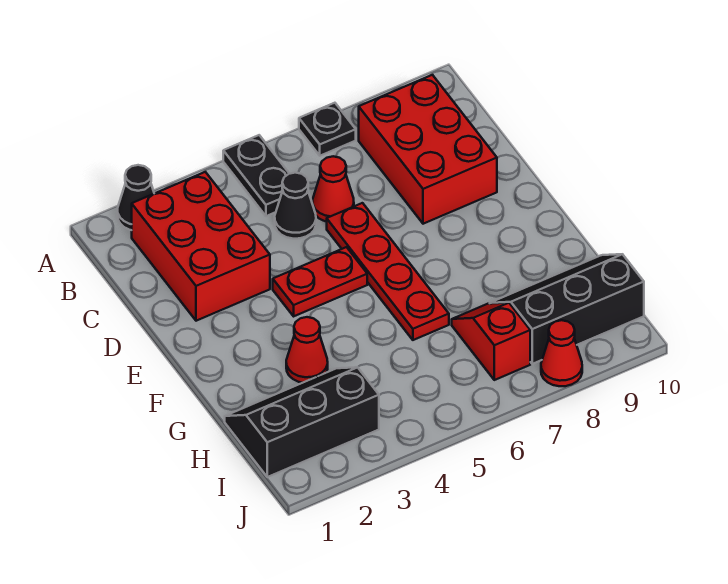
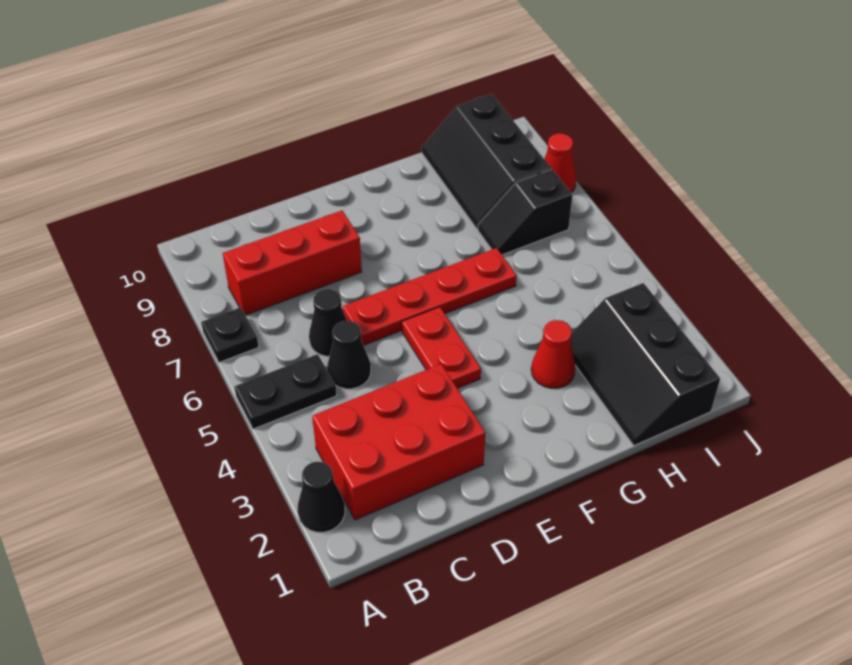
red 2x3 brick [359,75,497,224] -> red 1x3 brick [223,211,362,315]
red 1x1 cone [313,156,354,222] -> black 1x1 cone [309,289,347,356]
red 1x2 slope [452,303,530,380] -> black 1x2 slope [478,169,573,255]

